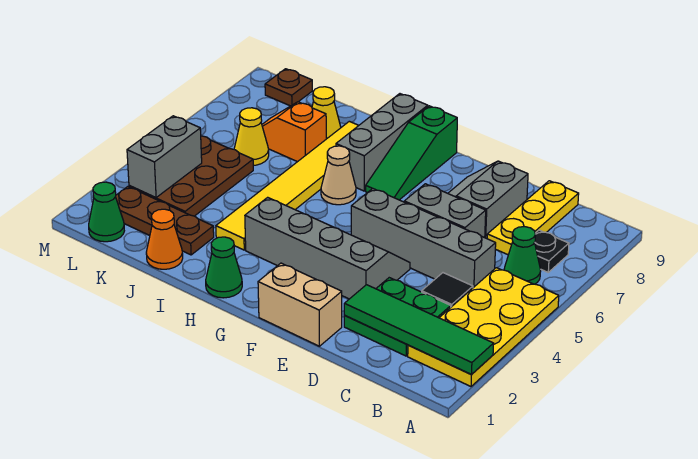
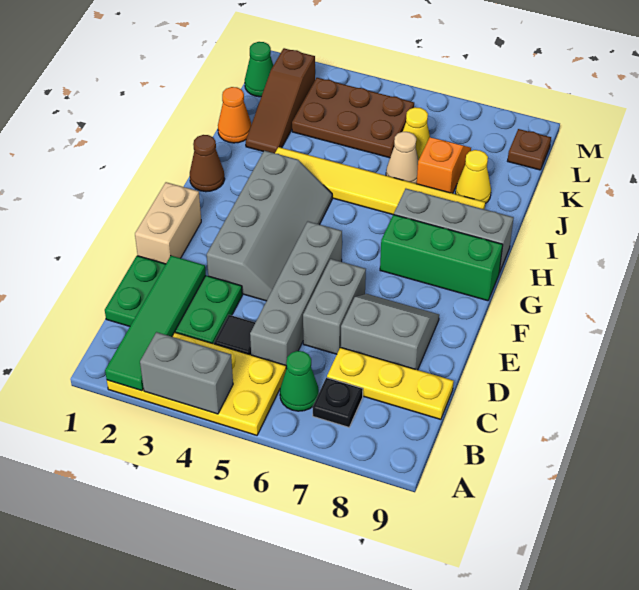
green 2x2 plate [344,278,451,356] -> green 2x3 plate [105,256,242,344]
green 1x3 slope [366,106,457,200] -> green 1x3 brick [380,215,503,301]
green 1x1 cone [206,237,242,298] -> brown 1x1 cone [190,135,225,192]
tan 1x1 cone [321,146,356,205] -> tan 1x1 cone moved to [386,132,419,184]
brown 1x3 plate [116,187,214,255] -> brown 1x3 slope [246,48,315,153]
grey 1x2 brick [127,116,202,198] -> grey 1x2 brick moved to [140,332,233,414]

